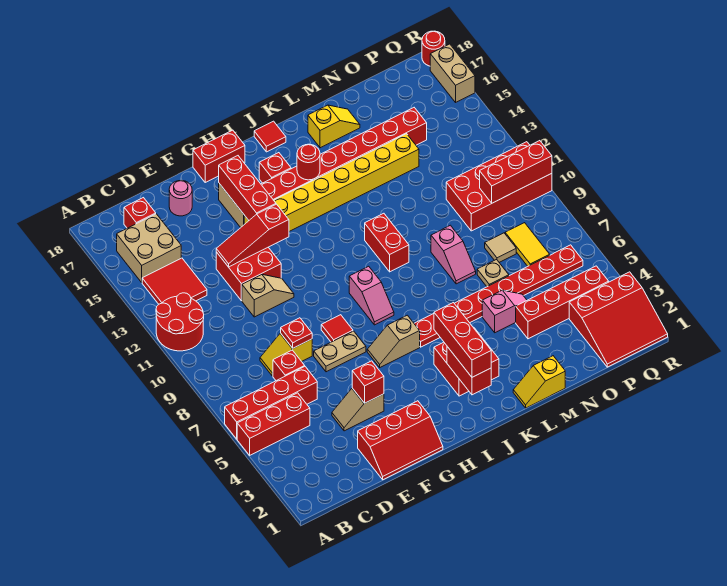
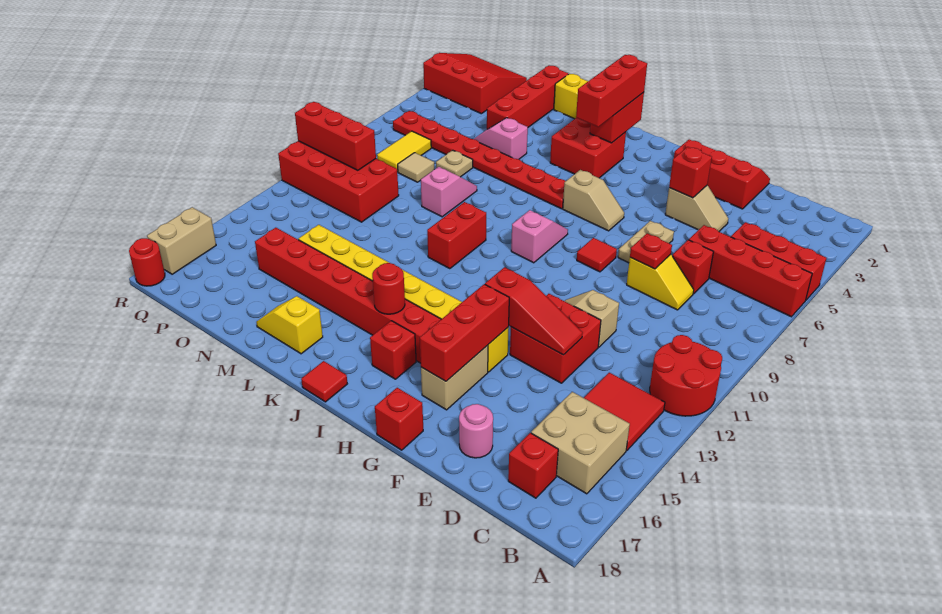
tan 1x2 plate [314,331,366,372] -> tan 1x2 plate turned to [618,221,674,263]
red 1x2 brick [193,130,245,182] -> red 1x1 brick [375,388,423,450]
red 1x4 brick [516,266,609,339] -> red 1x4 brick turned to [487,66,568,129]

